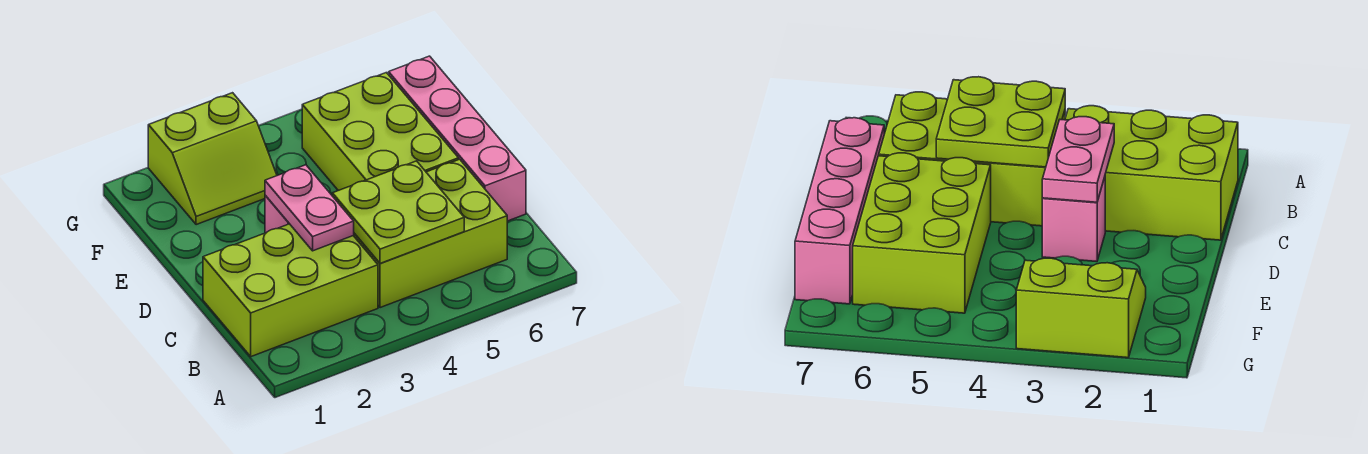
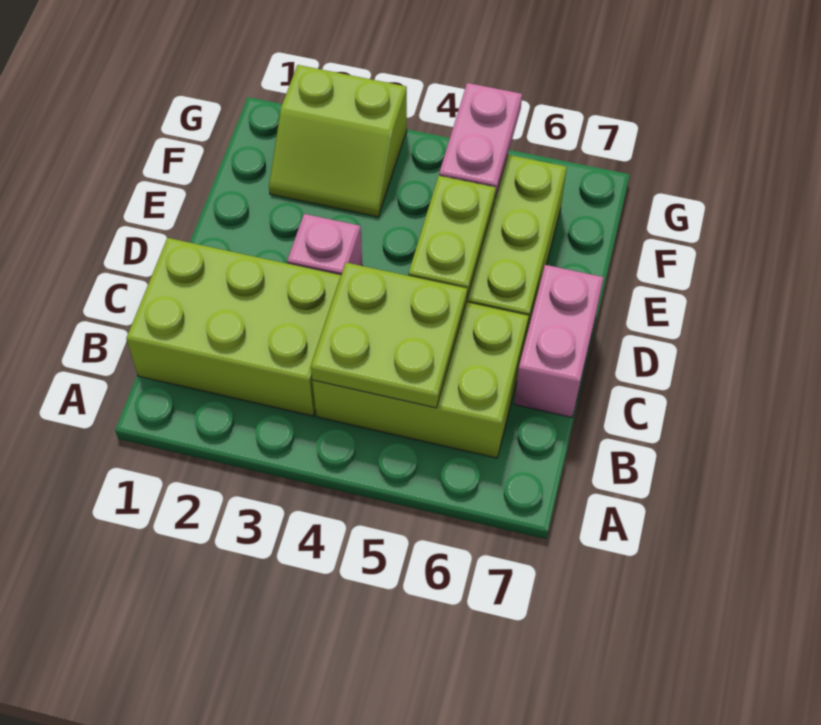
pink 1x2 plate [265,165,354,251] -> pink 1x2 plate moved to [439,83,522,198]
pink 1x4 brick [389,56,526,221] -> pink 1x2 brick [514,265,604,417]
none -> lime 1x2 plate [408,176,496,298]

